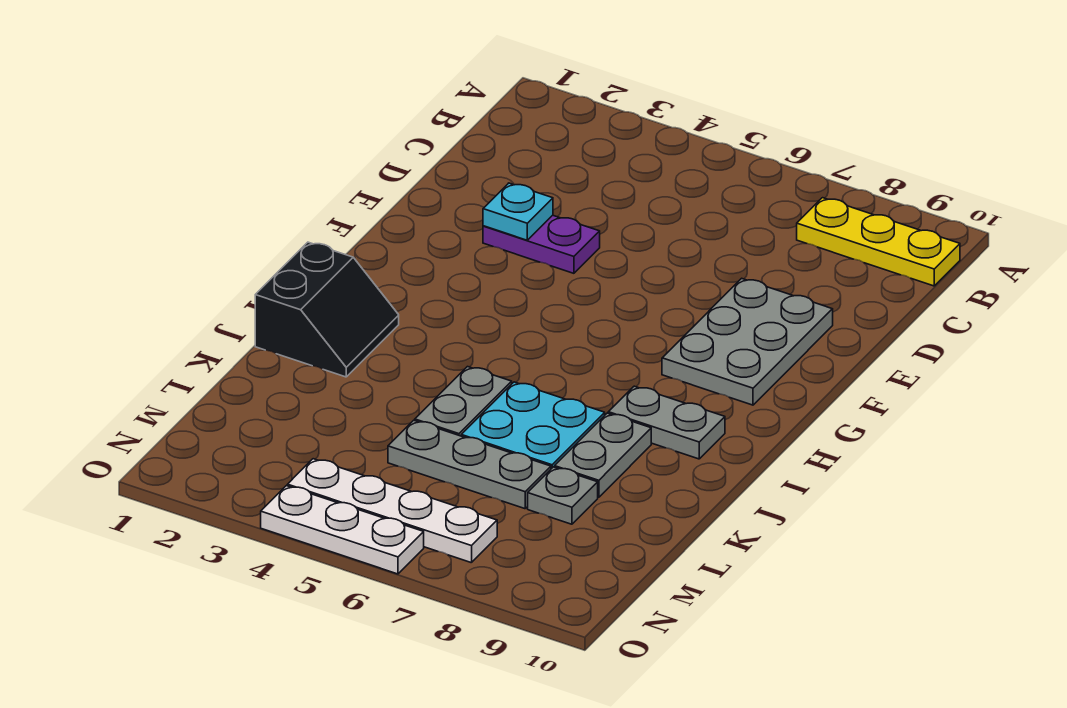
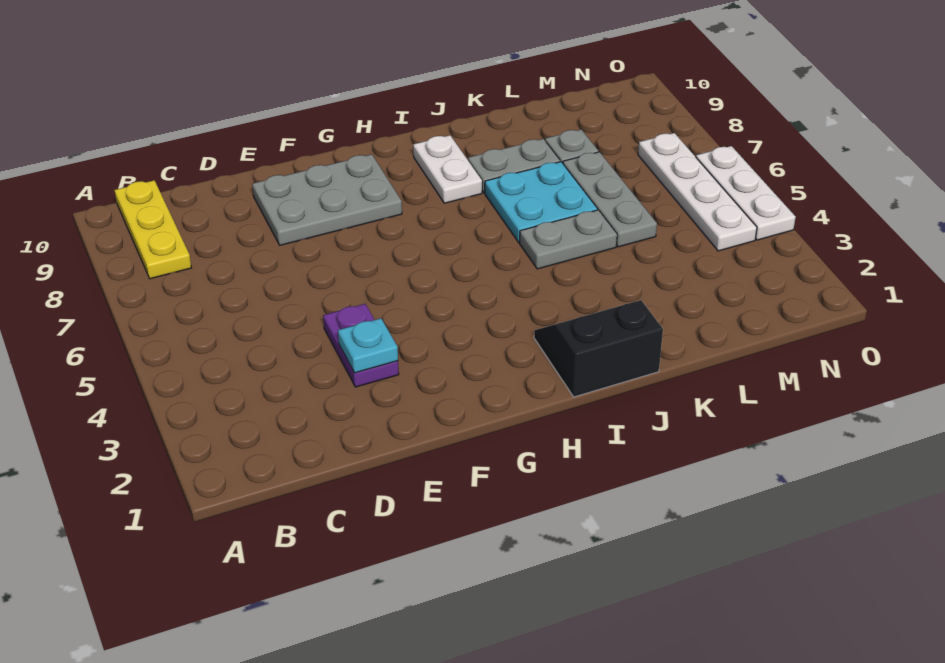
grey 1x2 plate [608,386,725,459] -> white 1x2 plate [413,135,482,203]

